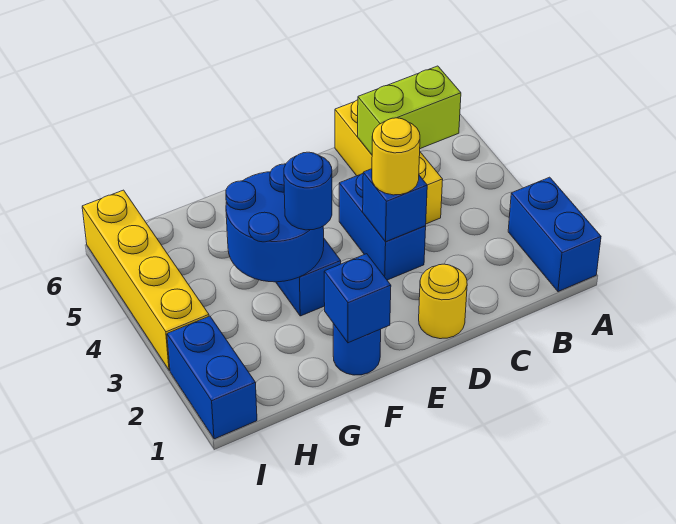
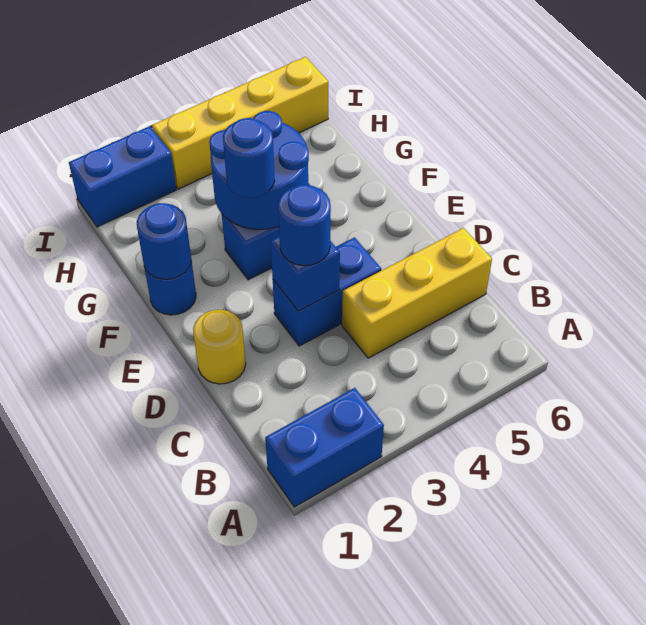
lime 1x2 brick [358,66,461,155] -> none
yellow 1x1 round brick [372,118,420,195] -> blue 1x1 round brick [278,185,331,266]
blue 1x1 brick [324,254,391,343] -> blue 1x1 round brick [137,203,191,279]

